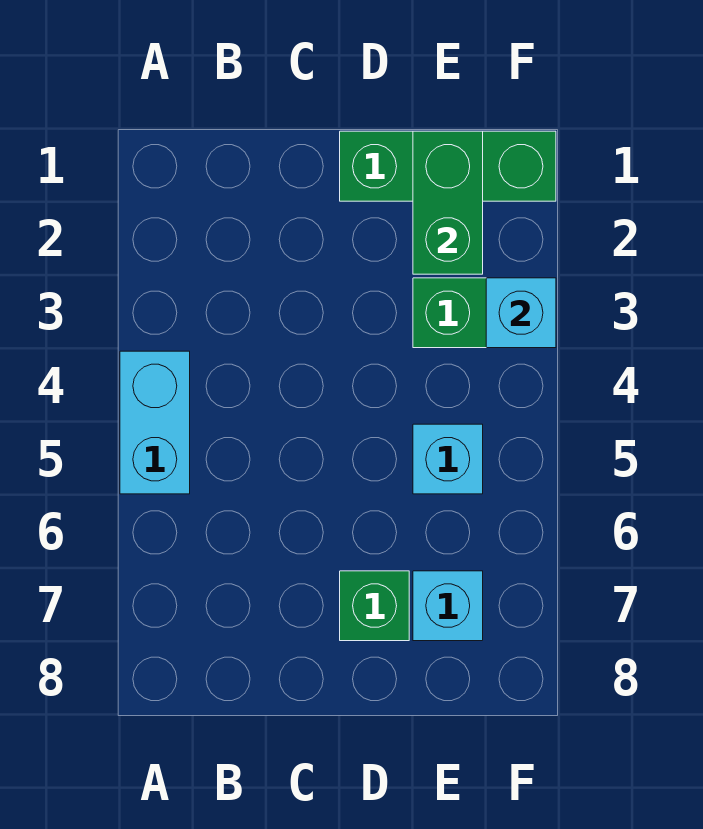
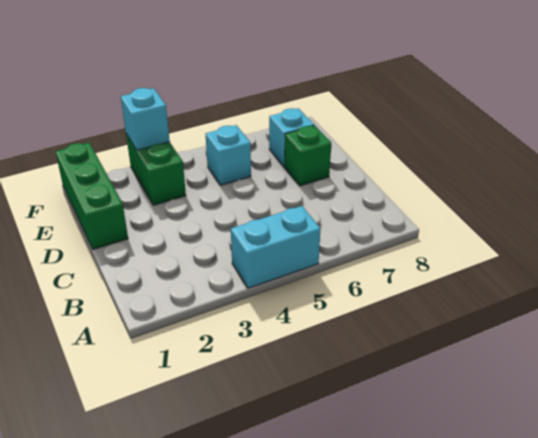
green 1x2 brick [413,131,483,274] -> none

